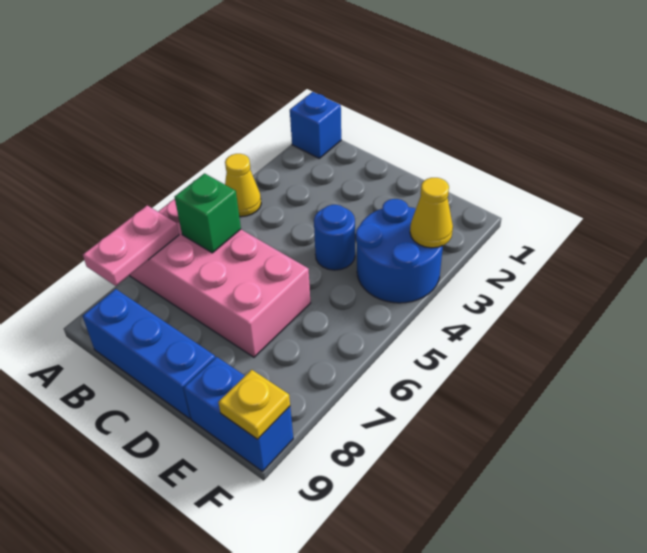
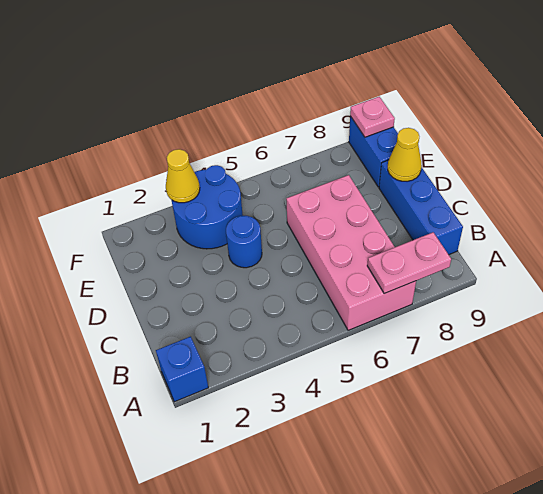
yellow 1x1 cone [225,154,261,217] -> yellow 1x1 cone moved to [388,128,422,181]
green 1x1 brick [175,174,241,253] -> none
yellow 1x1 plate [218,370,290,439] -> pink 1x1 plate [350,97,395,137]

